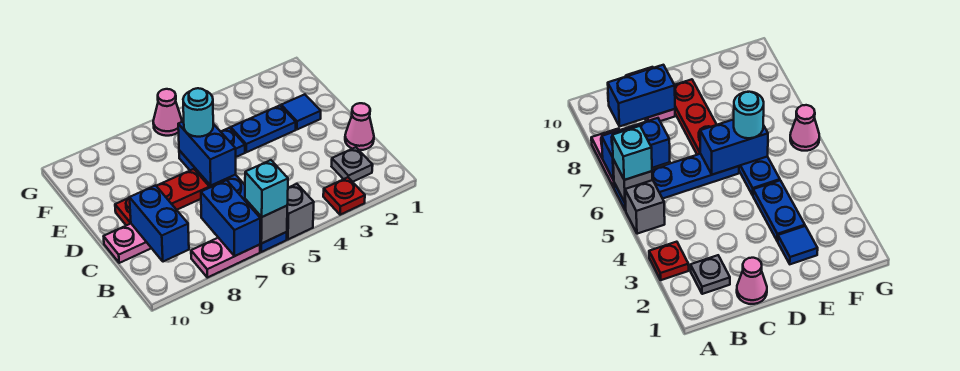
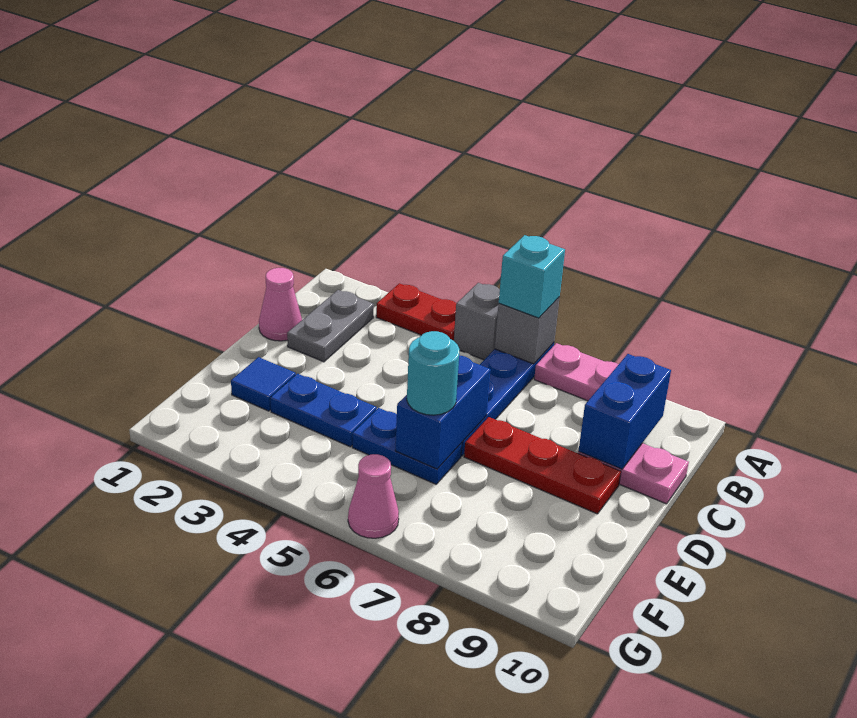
red 1x1 plate [323,177,365,215] -> red 1x2 plate [376,283,456,341]
blue 1x2 brick [201,180,260,256] -> none
grey 1x1 plate [332,147,373,182] -> grey 1x2 plate [287,290,374,362]

